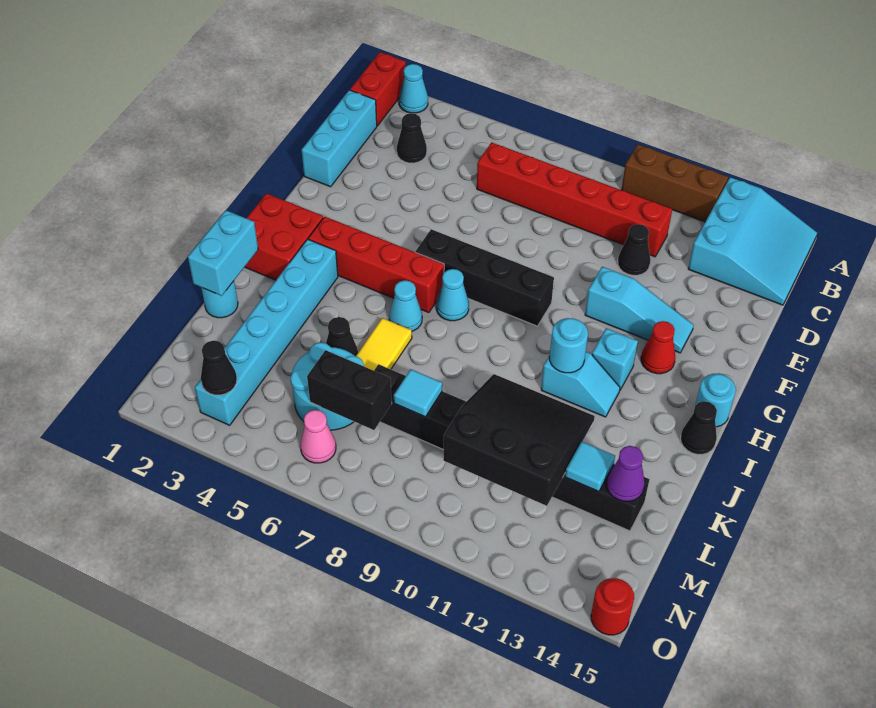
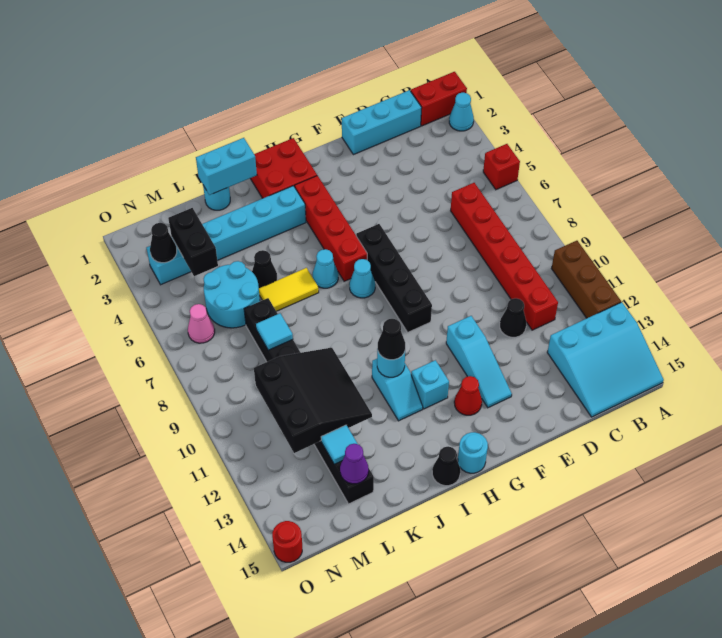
none -> red 1x1 brick [483,144,520,190]
black 1x1 cone [397,113,427,163] -> black 1x1 cone moved to [378,319,405,360]
black 1x2 brick [307,350,392,430] -> black 1x2 brick moved to [168,208,218,276]

